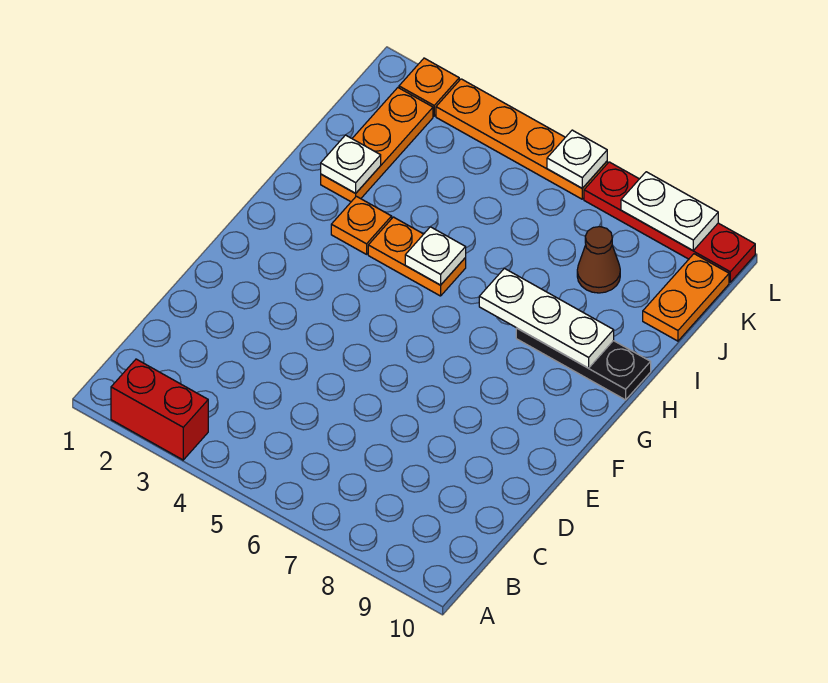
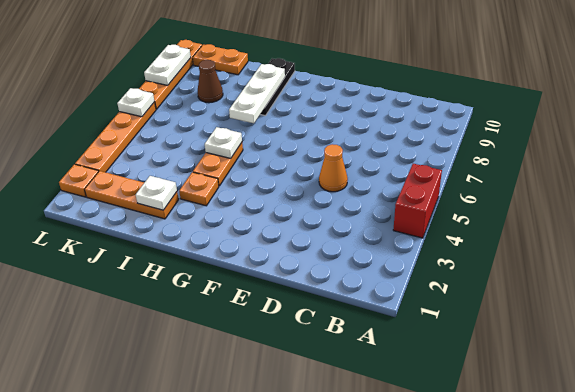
red 1x2 brick [111,359,208,460] -> red 1x2 brick moved to [393,164,442,238]
none -> orange 1x1 cone [319,144,348,192]
red 1x4 plate [584,162,755,282] -> orange 1x4 plate [139,40,202,109]

